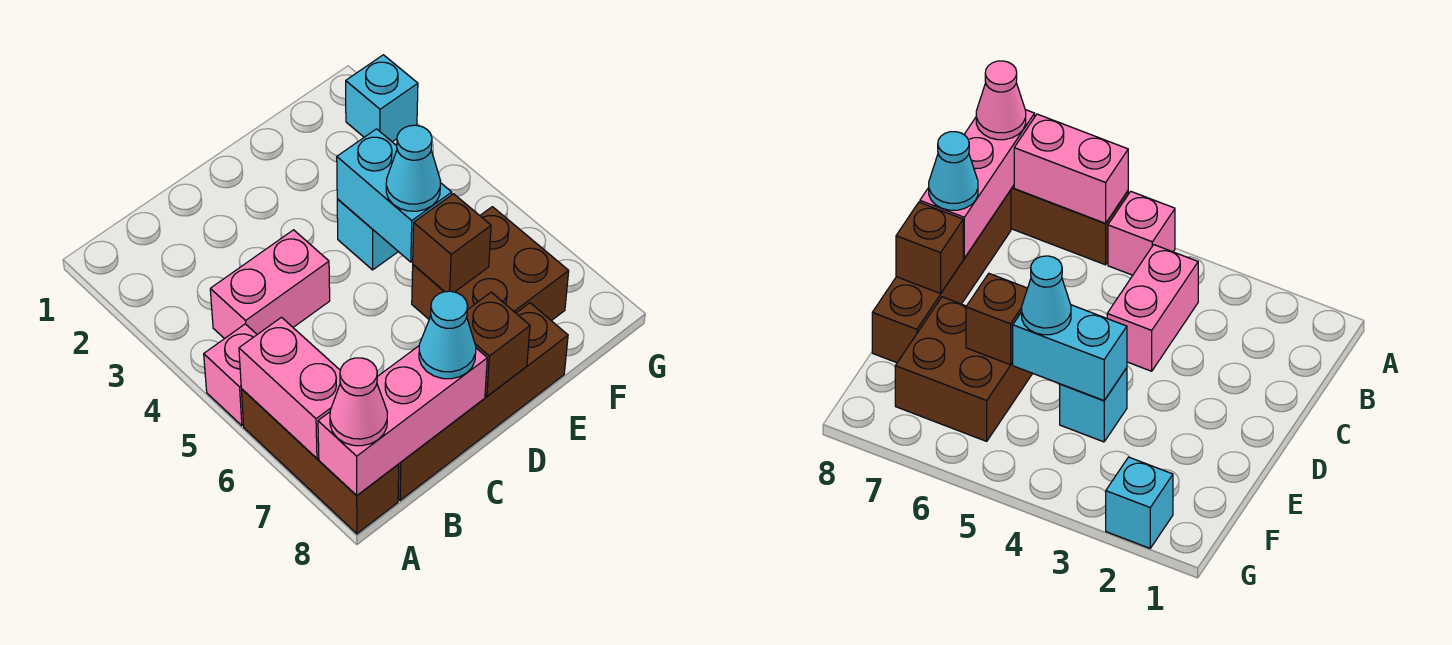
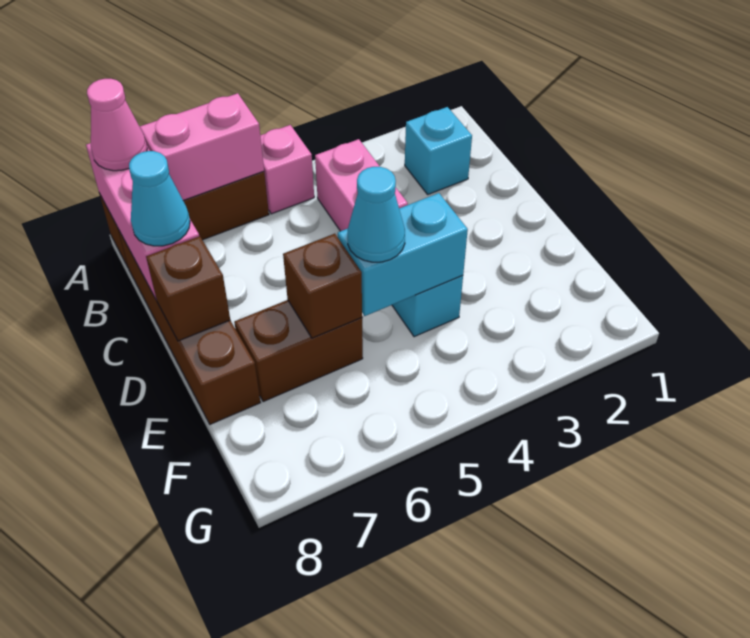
brown 2x2 brick [412,207,569,321] -> brown 1x2 brick [234,300,363,402]
cyan 1x1 brick [346,55,418,142] -> cyan 1x1 brick moved to [405,107,472,194]

